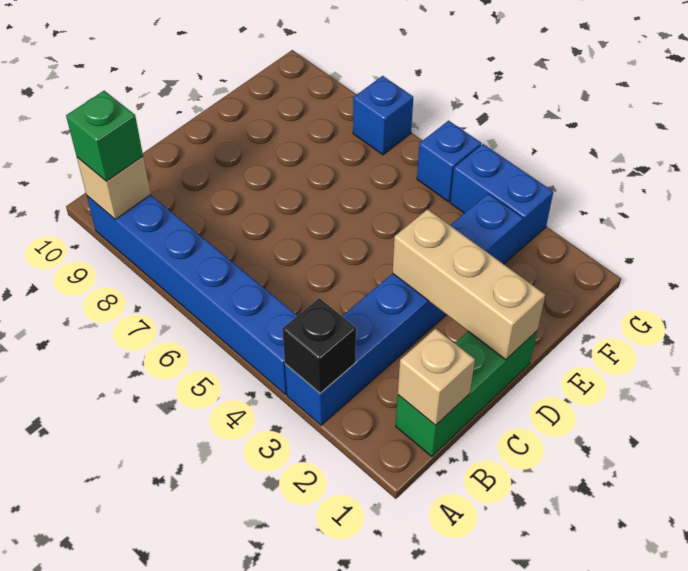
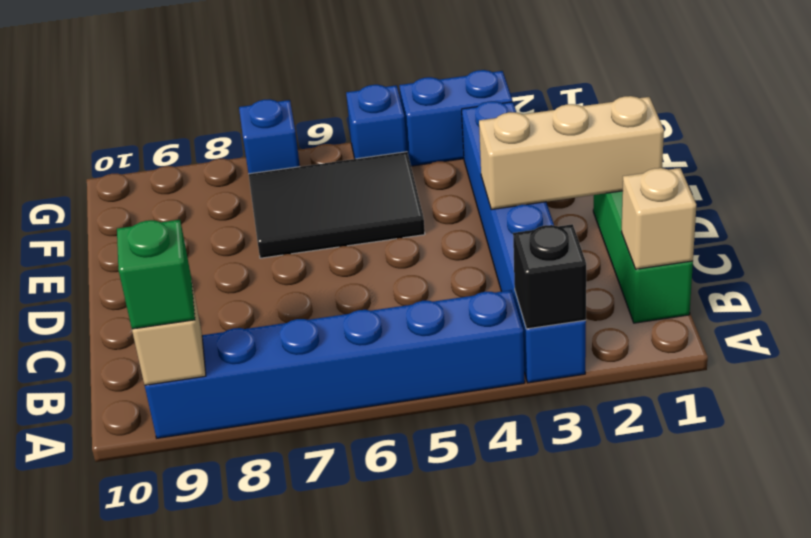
none -> black 2x3 tile [249,152,425,258]

